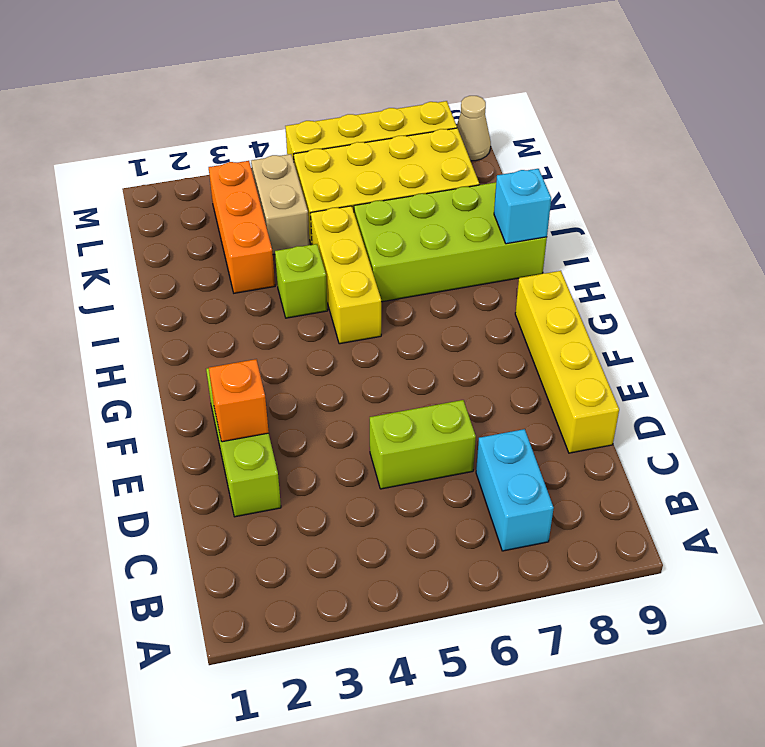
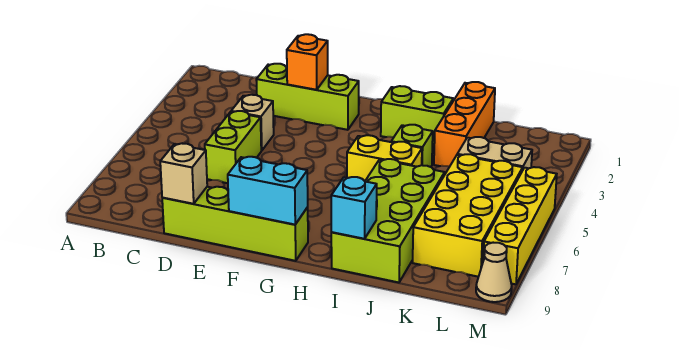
cyan 1x2 brick [476,429,554,551] -> cyan 1x2 brick moved to [228,157,308,225]
none -> tan 1x1 brick [231,95,274,151]
yellow 1x4 brick [515,271,619,453] -> lime 1x4 brick [162,187,308,261]
none -> tan 1x1 brick [160,143,207,204]
none -> lime 1x2 brick [381,86,453,146]
yellow 1x3 brick [311,206,381,344] -> yellow 1x2 brick [347,135,422,181]
orange 1x3 brick [209,161,275,293] -> orange 1x3 brick turned to [434,82,495,167]

